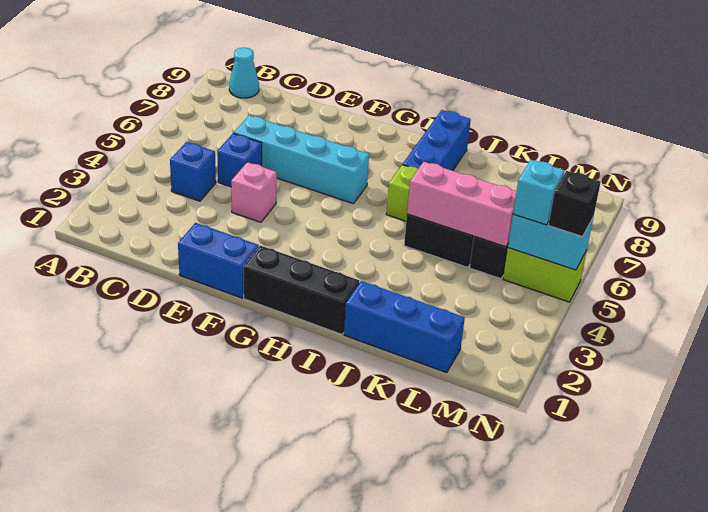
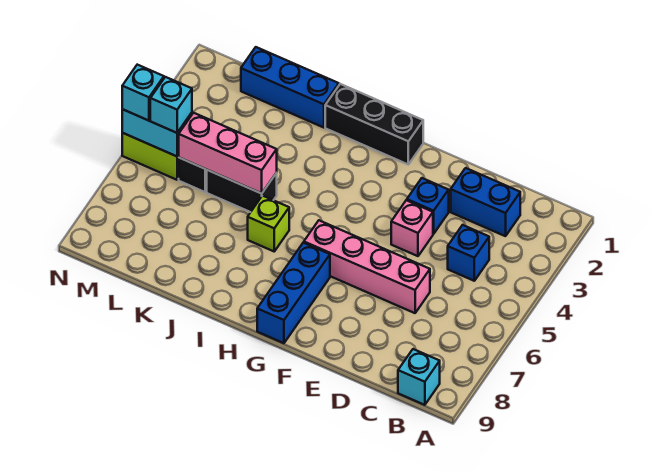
cyan 1x1 cone [229,47,259,98] -> cyan 1x1 brick [398,349,440,405]
blue 1x1 brick [217,133,262,187] -> blue 1x1 brick moved to [407,178,449,234]
cyan 1x4 brick [234,115,369,204] -> pink 1x4 brick [304,220,430,313]
blue 1x2 brick [178,223,259,298] -> blue 1x2 brick moved to [451,168,520,236]
blue 1x3 brick [403,110,471,171] -> blue 1x3 brick moved to [257,243,330,343]
black 1x1 brick [549,171,601,237] -> cyan 1x1 brick [122,65,164,121]

